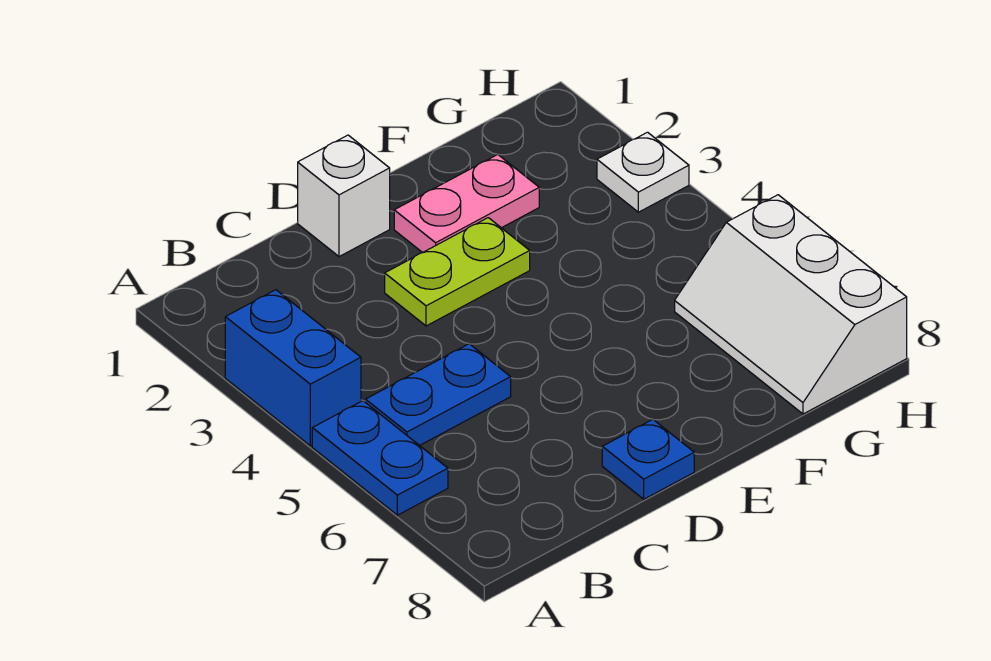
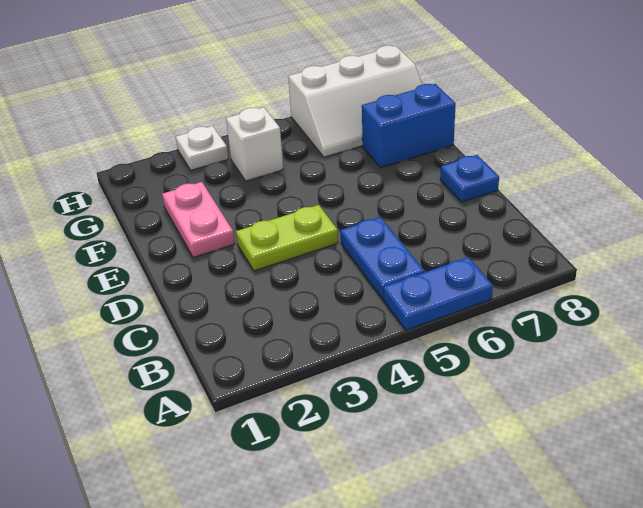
blue 1x2 brick [225,290,361,446] -> blue 1x2 brick moved to [362,84,456,168]
white 1x1 brick [298,135,390,257] -> white 1x1 brick moved to [226,107,283,181]
lime 1x2 plate [385,218,530,326] -> lime 1x2 plate turned to [236,205,338,271]

